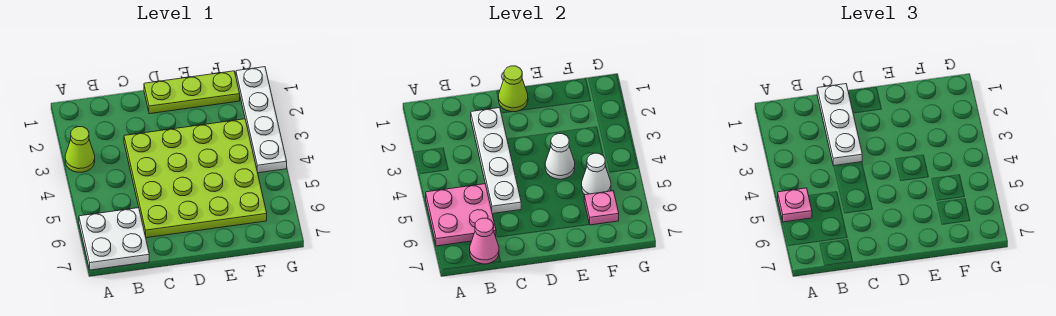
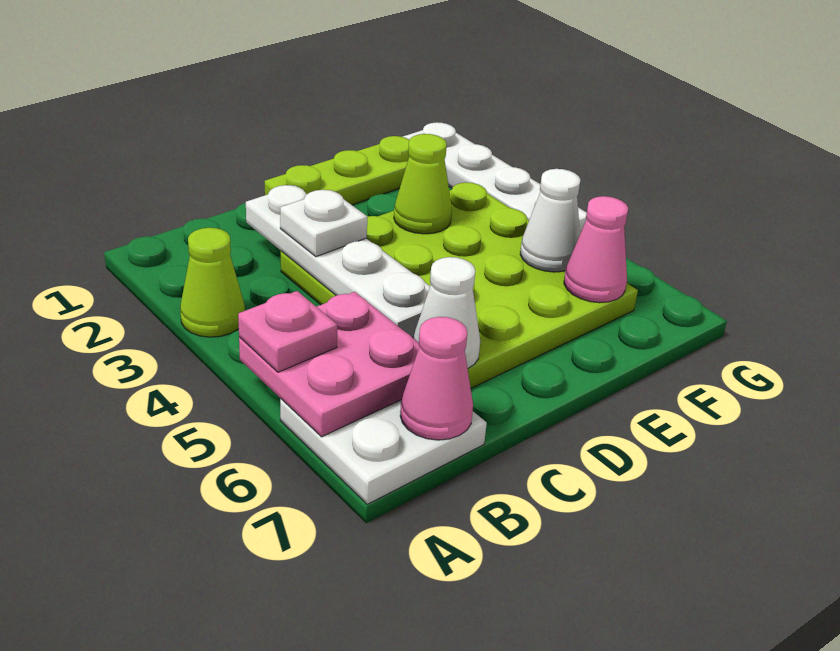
white 1x3 plate [817,84,862,166] -> white 1x1 plate [280,190,368,257]
lime 1x1 cone [498,66,528,112] -> lime 1x1 cone moved to [394,134,452,234]
white 1x1 cone [545,134,575,179] -> white 1x1 cone moved to [413,257,480,368]
pink 1x1 plate [584,191,619,225] -> pink 1x1 cone [564,196,628,303]

